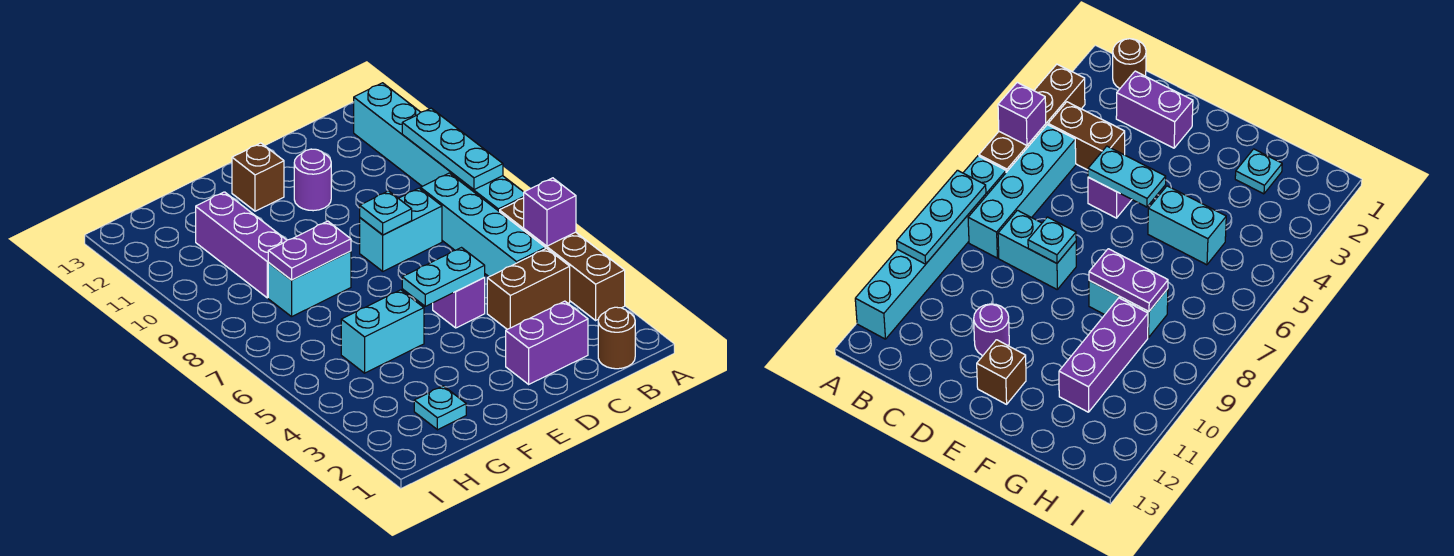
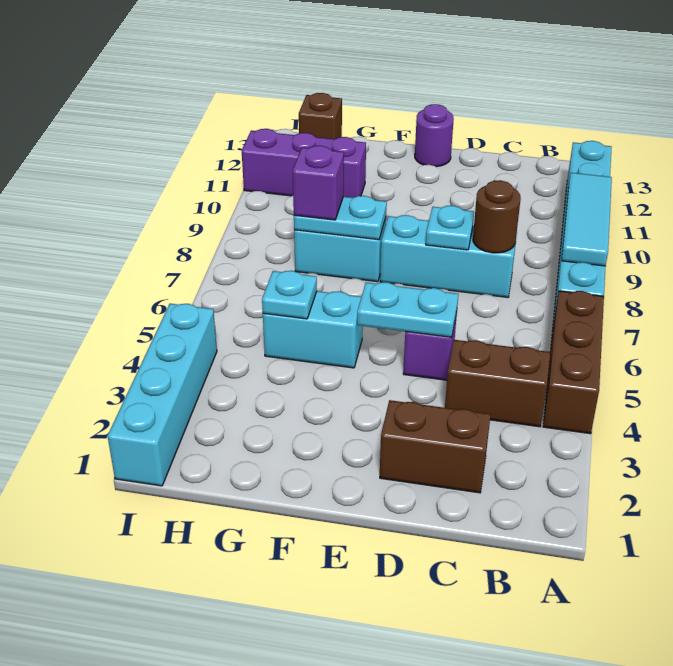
brown 1x4 brick [500,198,625,320] -> brown 1x3 brick [543,291,604,434]
purple 1x1 brick [524,178,576,246] -> purple 1x1 brick moved to [293,146,344,220]
cyan 1x3 plate [402,108,503,190] -> cyan 1x3 tile [562,173,612,266]
brown 1x1 round brick [598,307,635,369] -> brown 1x1 round brick moved to [473,180,521,253]
cyan 1x4 brick [420,173,546,277] -> cyan 1x4 brick moved to [108,304,217,486]
purple 1x2 brick [506,301,588,384] -> brown 1x2 brick [380,400,491,493]
cyan 1x2 brick [360,188,442,271] -> cyan 1x3 brick [380,215,517,297]
purple 1x1 round brick [294,149,331,211] -> purple 1x1 round brick moved to [415,104,454,167]
brown 1x1 brick [232,143,284,211] -> brown 1x1 brick moved to [299,93,342,139]
purple 1x2 plate [268,221,351,280] -> cyan 1x2 plate [294,196,387,240]
cyan 1x1 plate [414,386,466,430] -> cyan 1x1 plate moved to [262,271,317,319]
purple 1x3 brick [196,192,287,298] -> purple 1x3 brick turned to [242,129,366,198]

